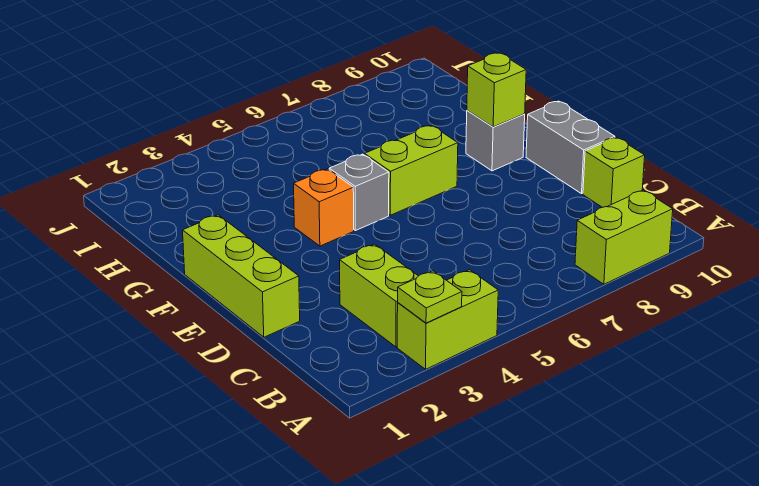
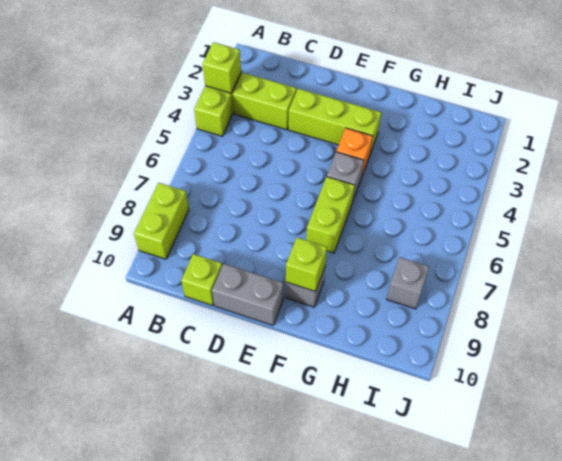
lime 1x1 plate [398,271,462,323] -> lime 1x1 brick [203,42,241,93]
lime 1x3 brick [183,215,300,337] -> lime 1x3 brick moved to [288,89,381,153]
none -> grey 1x1 brick [387,257,429,309]

